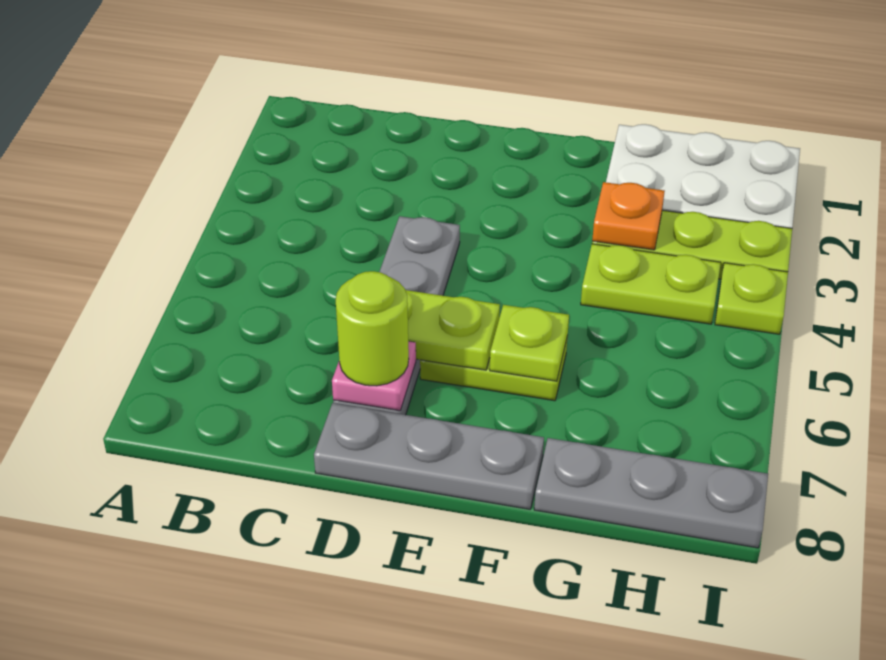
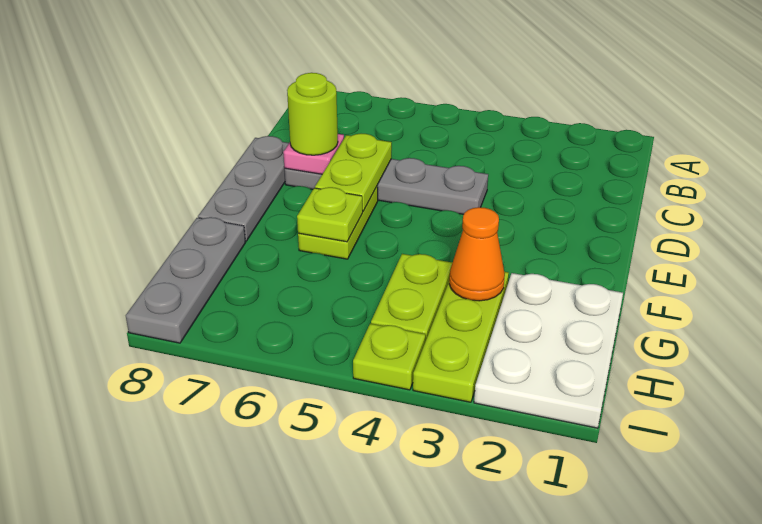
orange 1x1 plate [592,182,665,250] -> orange 1x1 cone [449,207,505,301]

